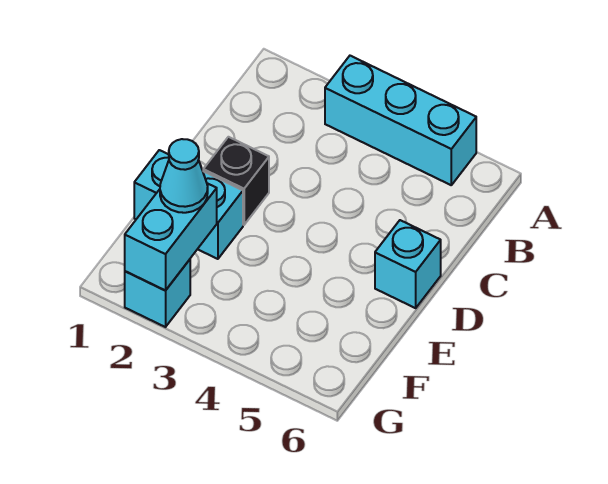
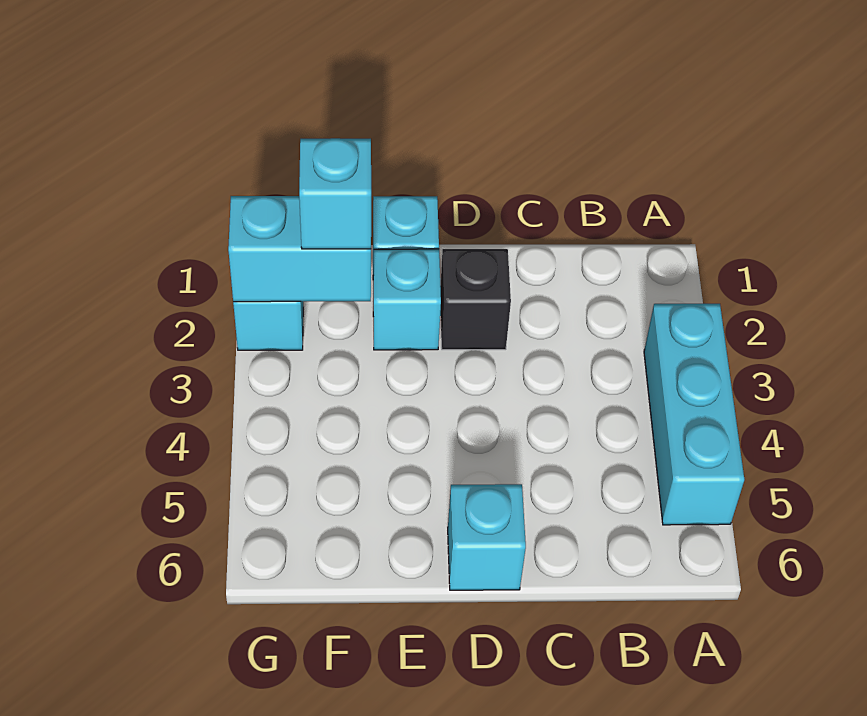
cyan 1x1 cone [160,139,208,213] -> cyan 1x1 brick [299,138,371,249]

